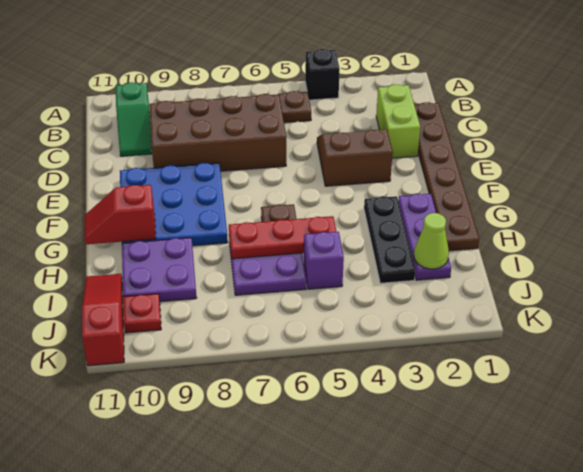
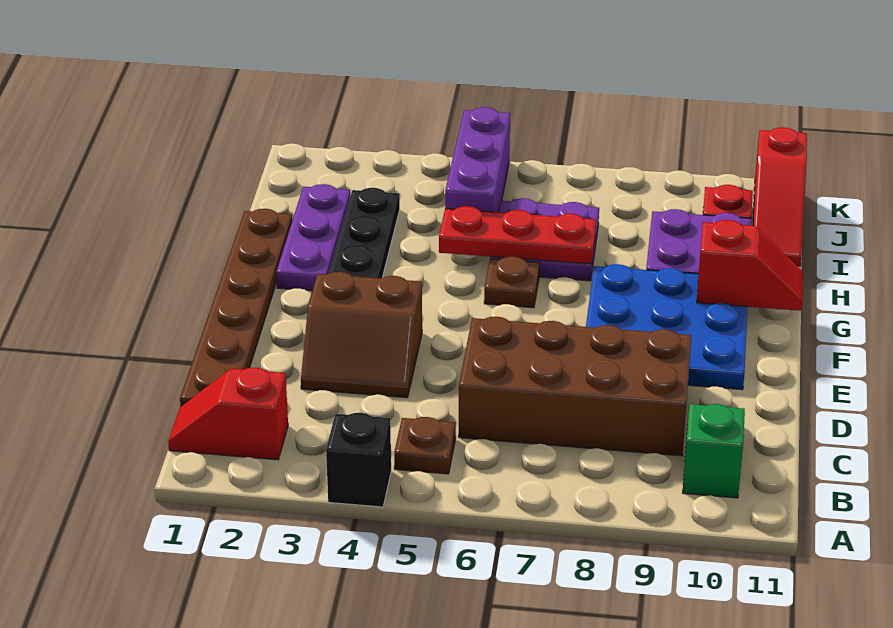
none -> red 1x2 slope [168,368,288,460]
lime 1x2 brick [376,84,420,158] -> none
lime 1x1 cone [414,213,449,269] -> none
purple 1x1 brick [304,232,344,289] -> purple 1x3 brick [445,107,510,212]

